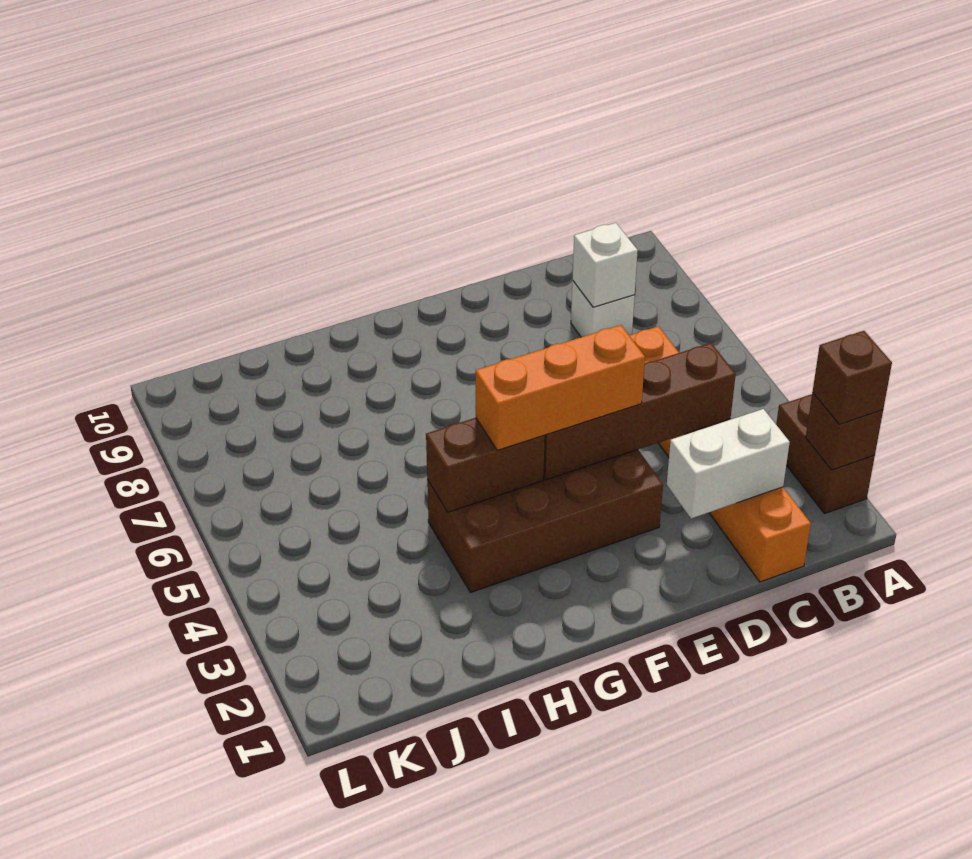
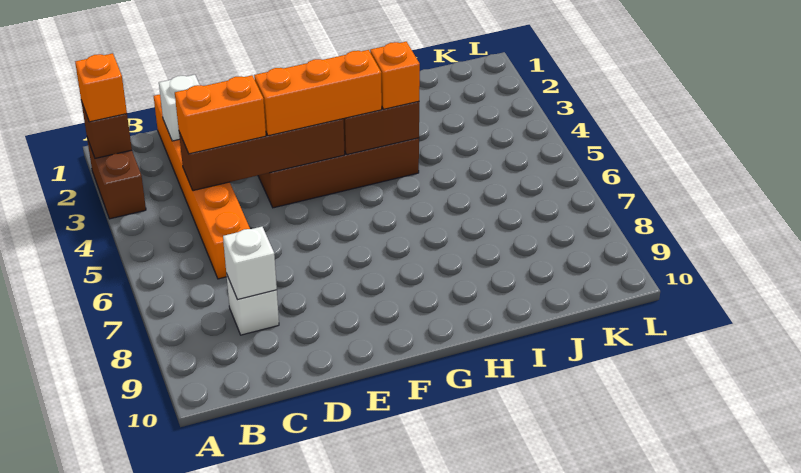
brown 1x1 brick [813,331,892,424] -> orange 1x1 brick [75,53,127,122]
white 1x2 brick [667,409,790,519] -> white 1x1 brick [159,75,200,141]
none -> orange 1x2 brick [175,75,266,154]
none -> orange 1x1 brick [370,42,420,109]

